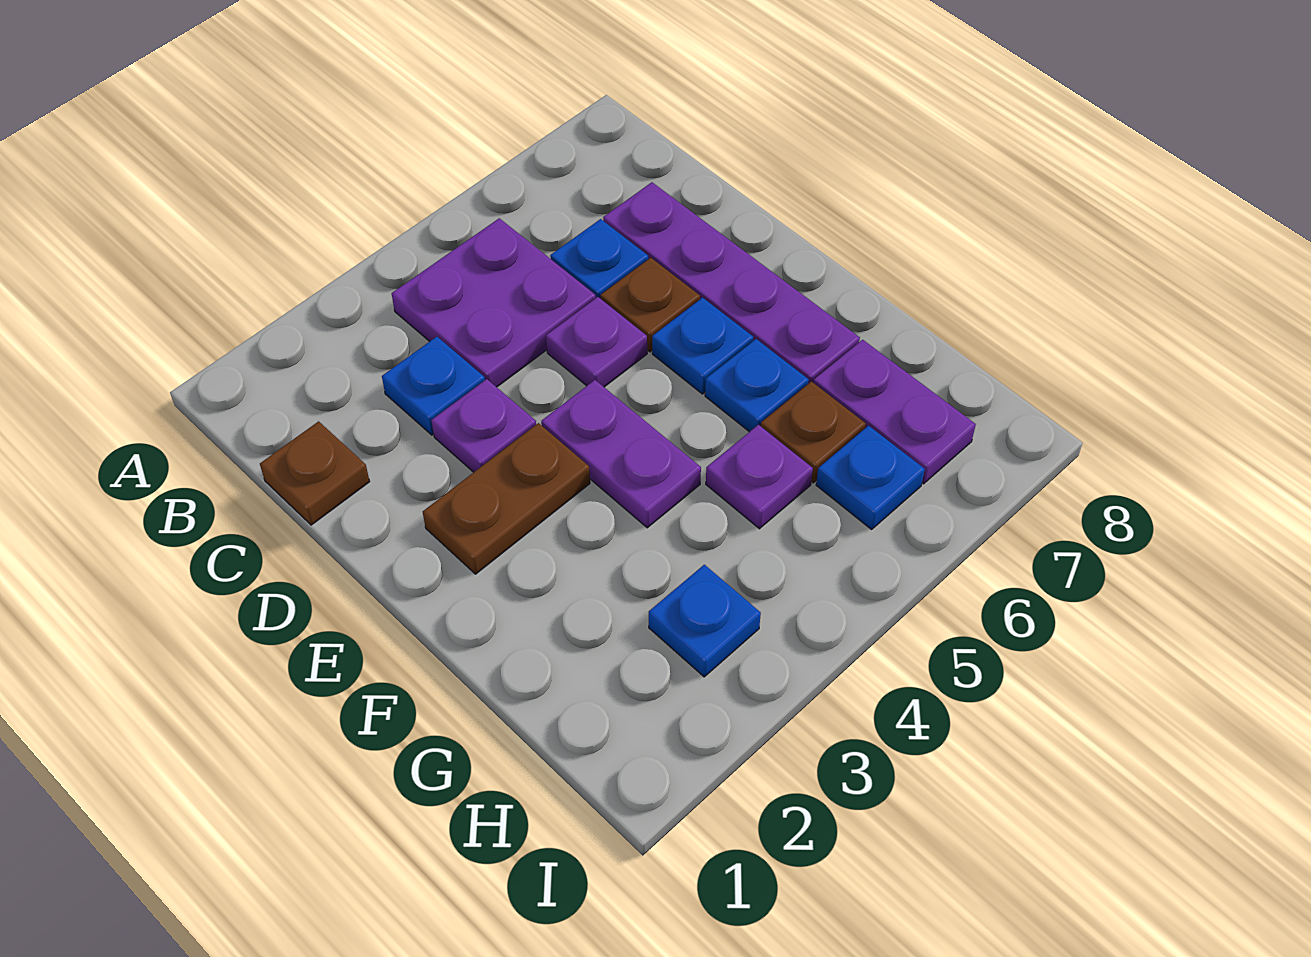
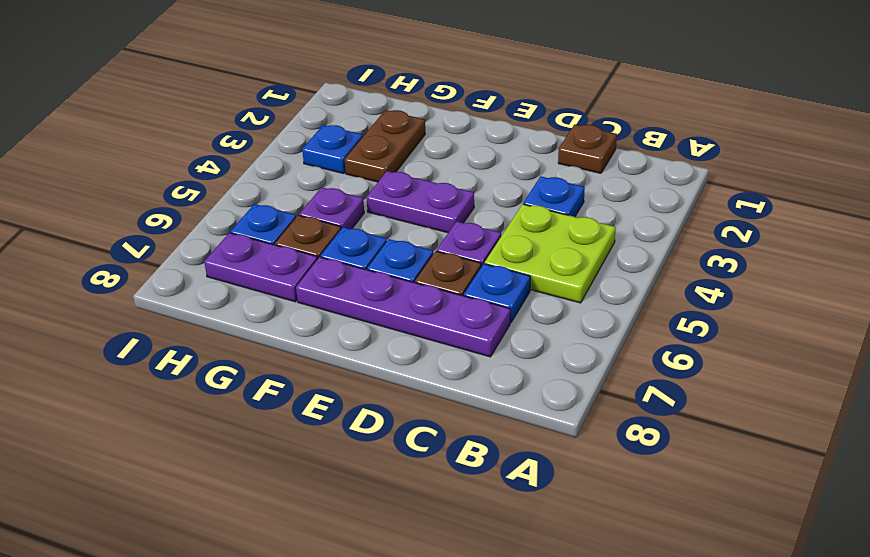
purple 2x2 plate [392,218,596,387] -> lime 2x2 plate [485,204,616,303]
purple 1x1 plate [431,379,536,472] -> none
brown 1x2 plate [423,423,590,574] -> brown 1x2 plate moved to [345,110,425,182]

